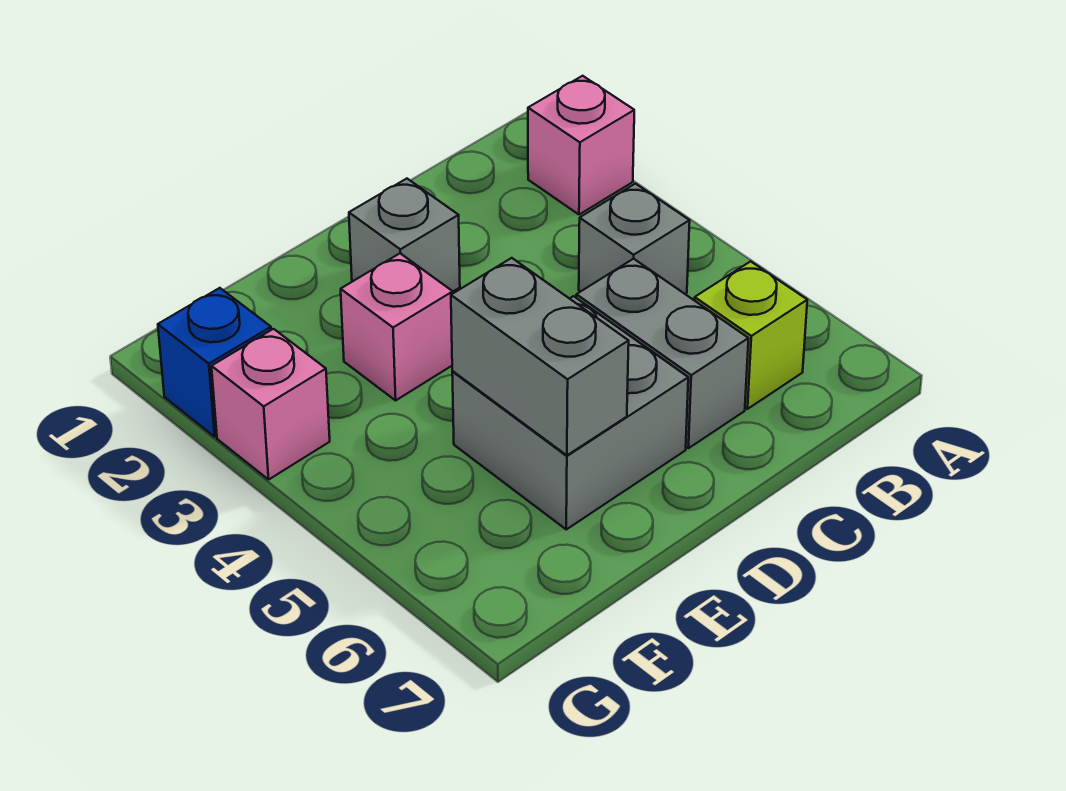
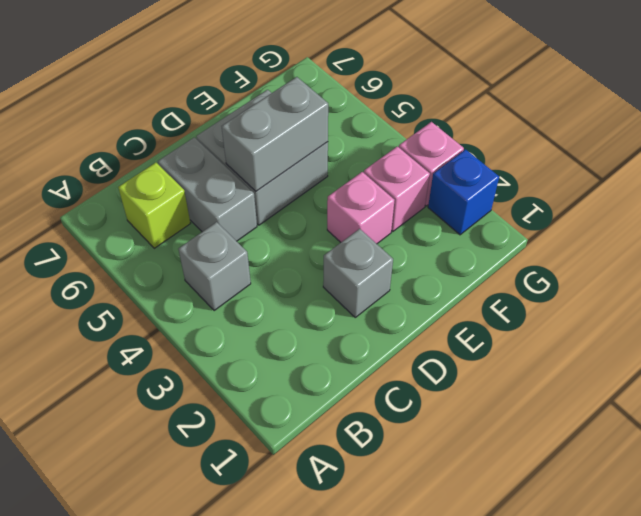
pink 1x1 brick [528,76,634,215] -> pink 1x1 brick moved to [364,146,430,231]
grey 1x2 brick [451,258,629,455] -> grey 1x2 brick turned to [222,77,328,191]

